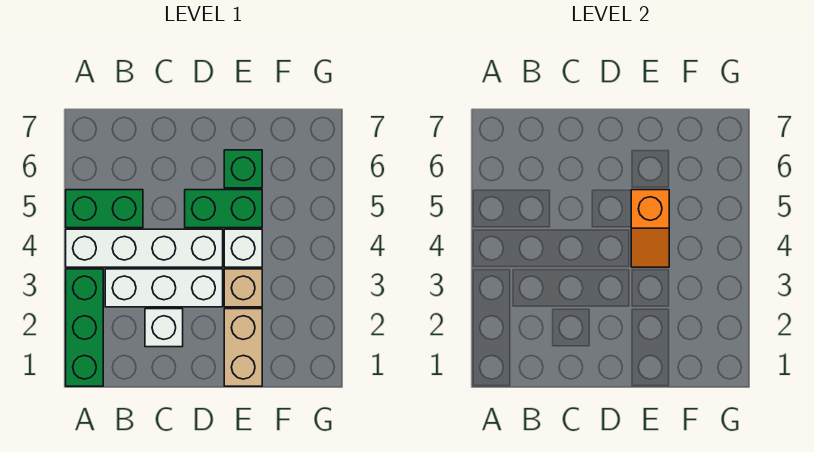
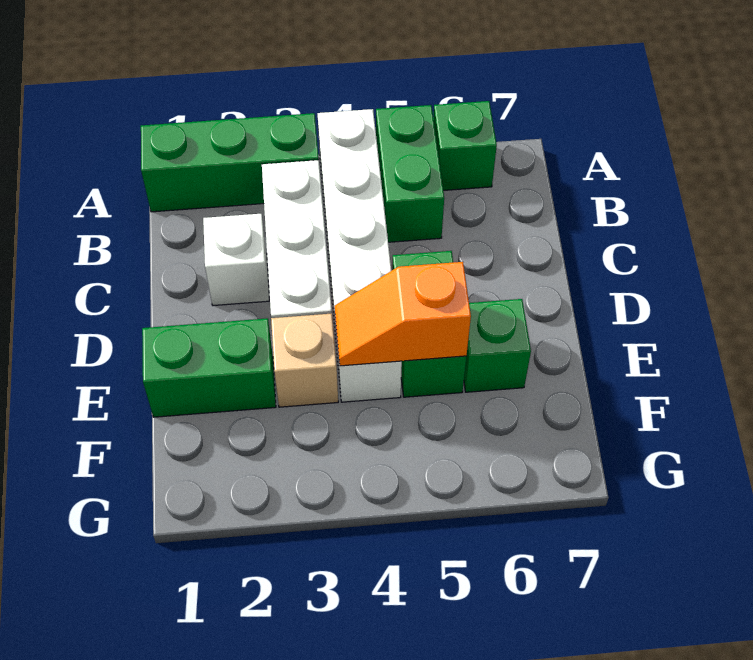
none -> green 1x1 brick [433,101,497,190]
tan 1x2 brick [224,309,262,386] -> green 1x2 brick [142,318,276,417]

